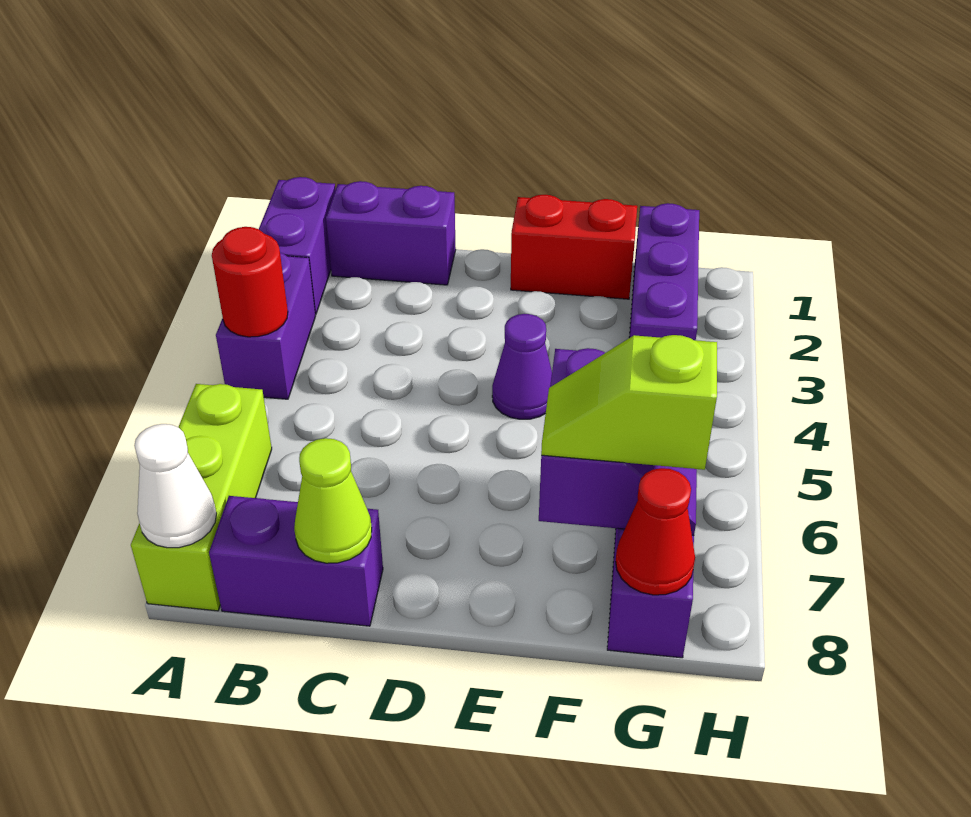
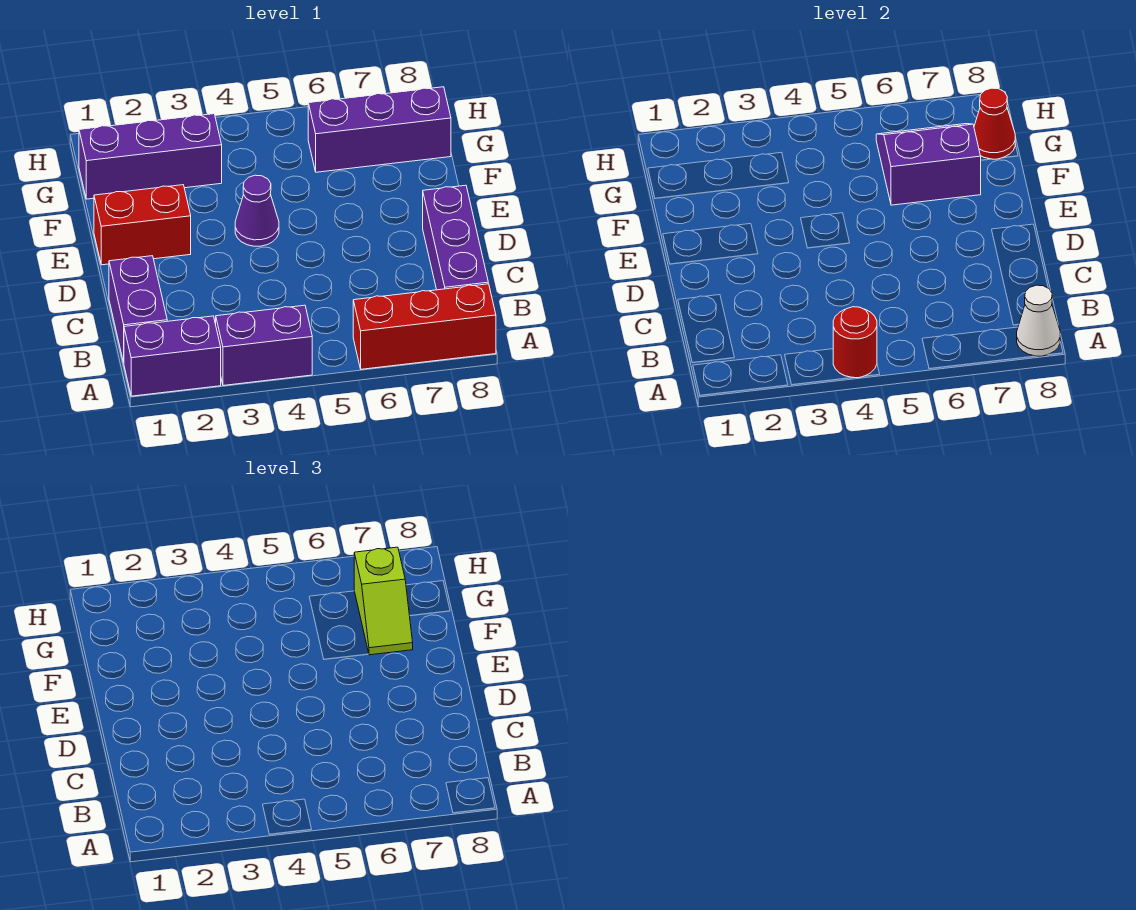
lime 1x3 brick [131,384,272,611] -> red 1x3 brick [353,284,496,369]
purple 1x2 brick [209,496,383,626] -> purple 1x3 brick [423,185,488,290]
lime 1x1 cone [294,438,372,563] -> none
red 1x2 brick [511,195,637,299] -> red 1x2 brick turned to [94,185,191,265]

